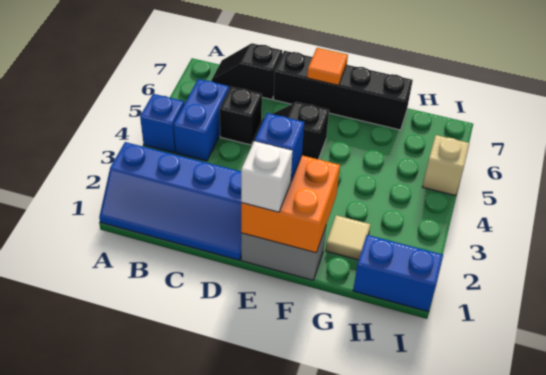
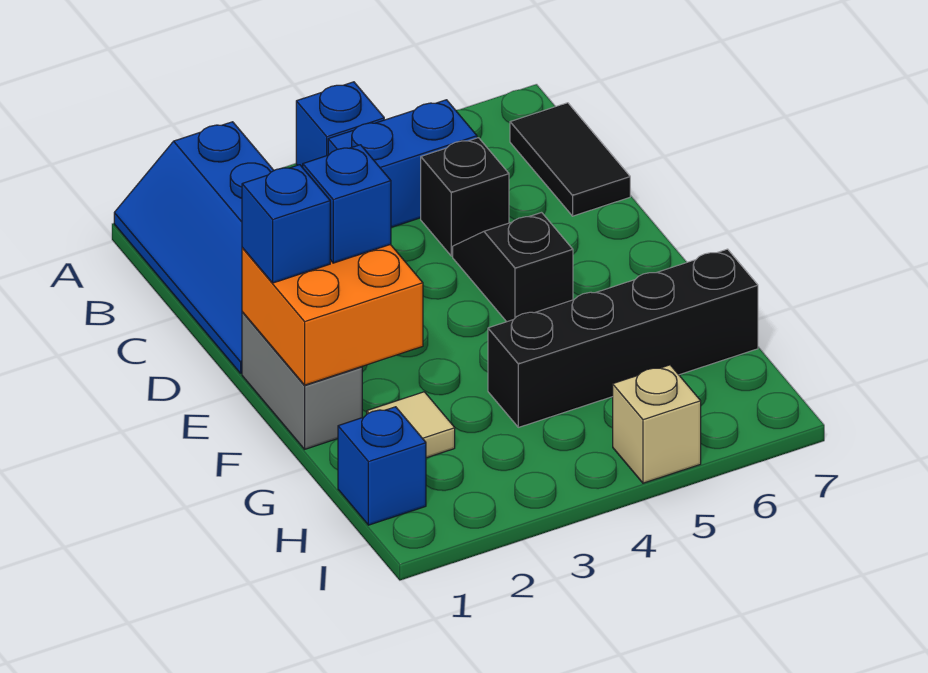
black 1x2 slope [211,43,282,99] -> black 1x2 tile [510,103,630,216]
black 1x4 brick [274,51,413,130] -> black 1x4 brick turned to [488,249,758,427]
white 1x1 brick [241,141,293,212] -> blue 1x1 brick [242,165,330,283]
orange 1x1 tile [307,48,348,85] -> none
blue 1x2 brick [353,235,443,311] -> blue 1x1 brick [338,407,426,525]

